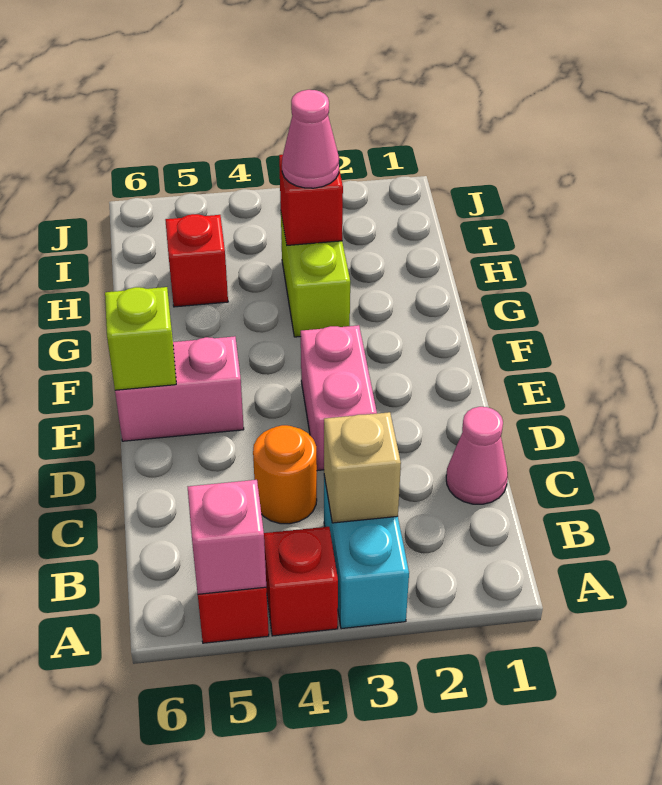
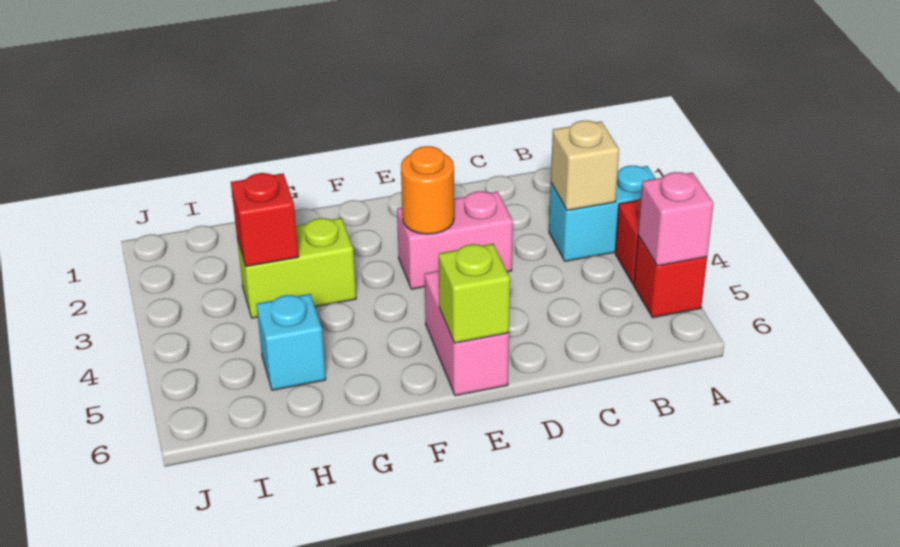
pink 1x1 cone [446,407,508,504] -> none
orange 1x1 round brick [253,425,317,524] -> orange 1x1 round brick moved to [401,146,454,234]
pink 1x1 cone [282,90,339,188] -> none
red 1x1 brick [165,214,228,307] -> cyan 1x1 brick [256,294,326,390]

